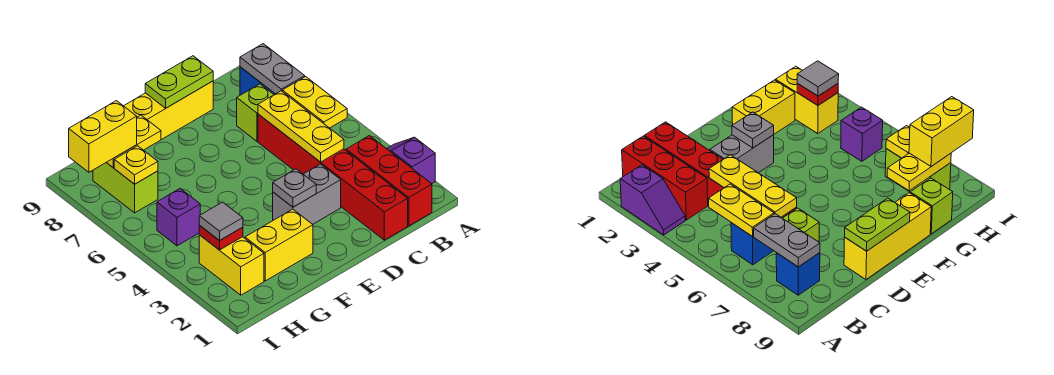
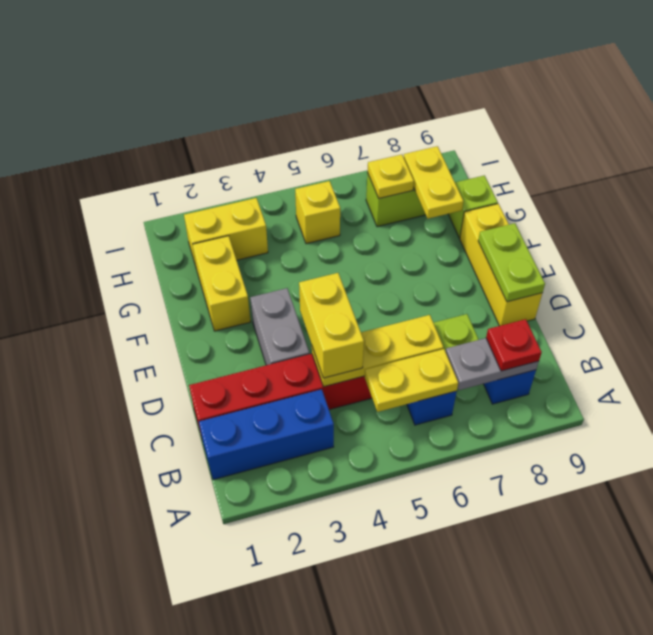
purple 1x2 slope [387,137,435,184] -> none
red 1x3 brick [346,136,432,226] -> blue 1x3 brick [199,389,334,480]
grey 1x1 plate [273,169,316,207] -> none
red 1x1 plate [199,225,243,250] -> red 1x1 plate moved to [486,319,542,371]
grey 1x1 tile [199,202,243,241] -> none
purple 1x1 brick [157,189,200,246] -> yellow 1x1 brick [295,181,340,244]
yellow 1x2 brick [69,101,137,172] -> yellow 1x2 brick moved to [299,273,364,378]

